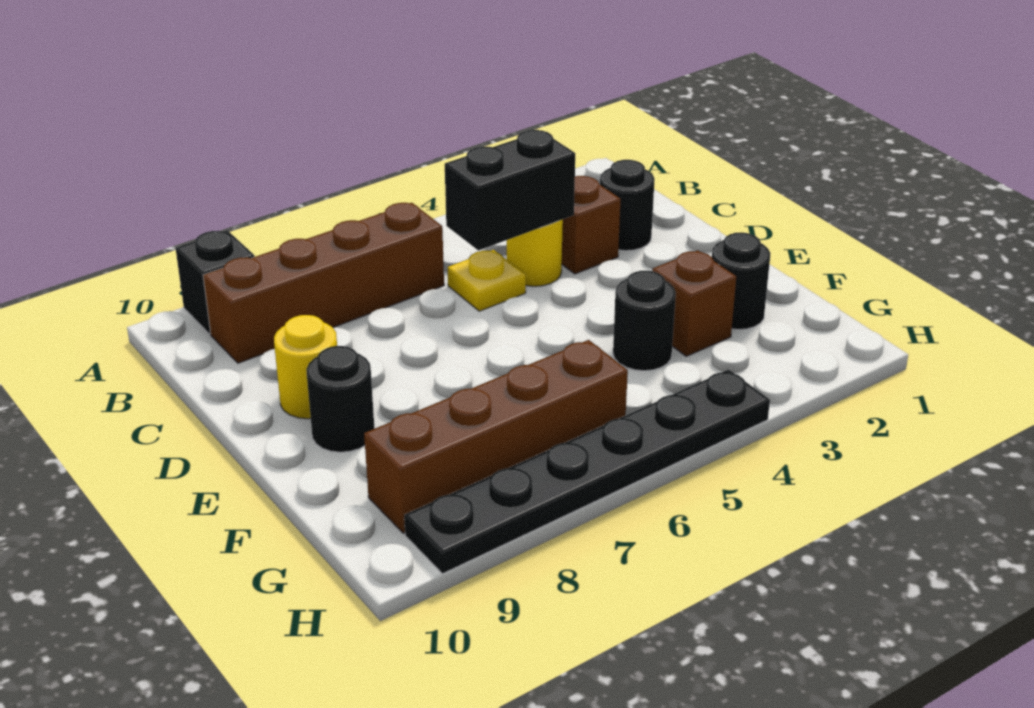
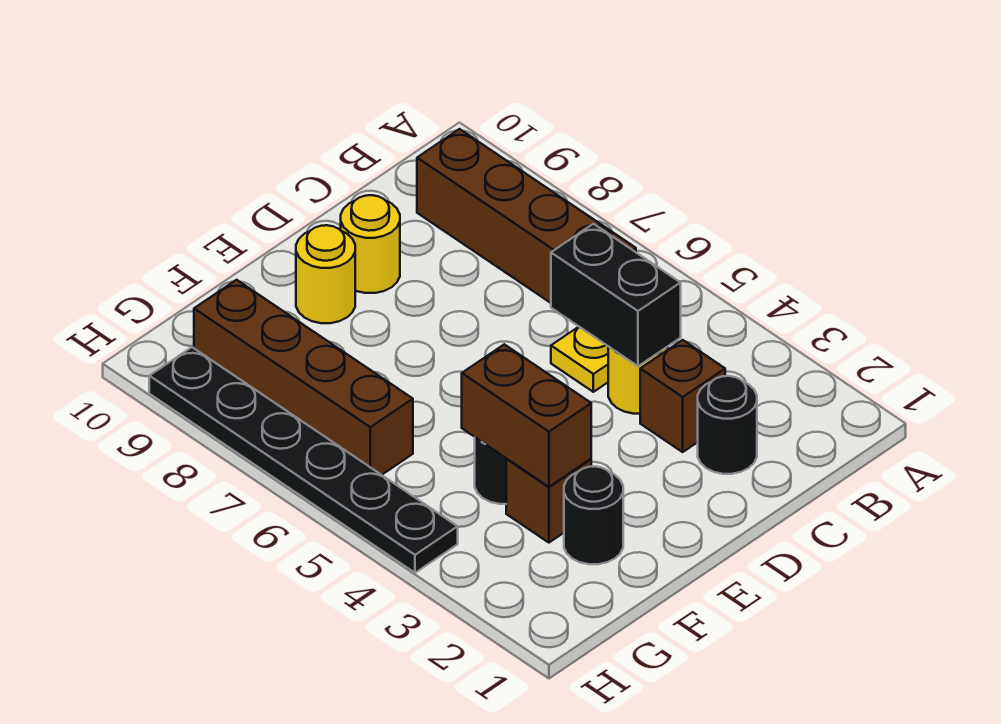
black 1x1 brick [176,230,255,334] -> none
black 1x1 round brick [306,346,374,452] -> yellow 1x1 round brick [296,225,355,323]
none -> brown 1x2 brick [462,344,591,487]

